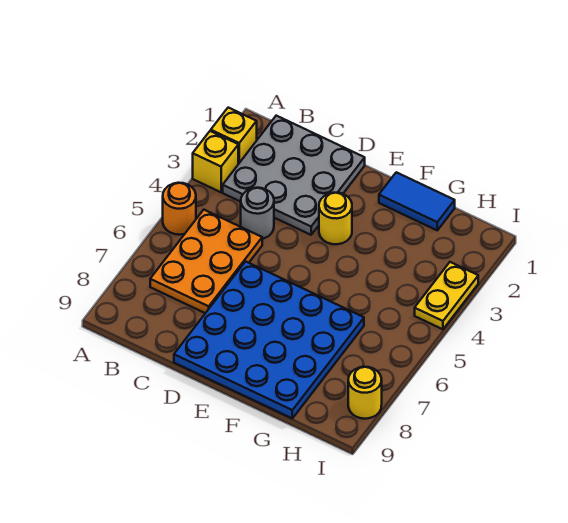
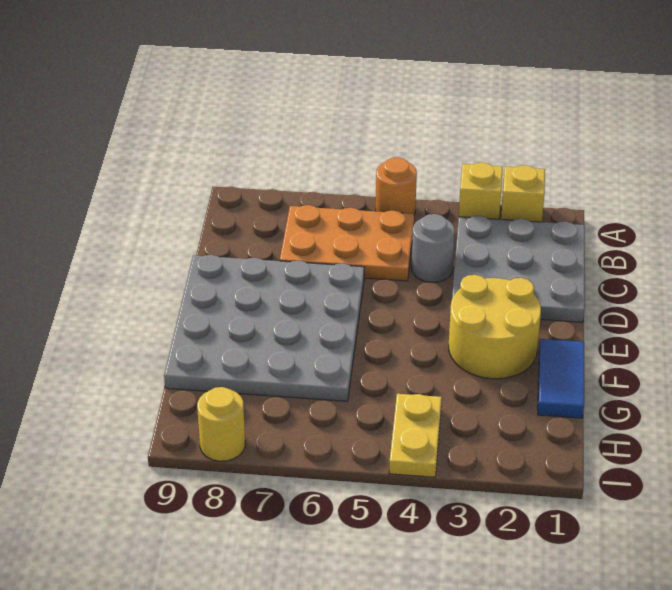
blue 4x4 plate [174,261,364,418] -> grey 4x4 plate [164,255,364,401]
yellow 1x1 round brick [319,193,352,244] -> yellow 2x2 round brick [449,275,541,379]
yellow 1x2 plate [415,262,478,329] -> yellow 1x2 plate turned to [389,394,442,477]

